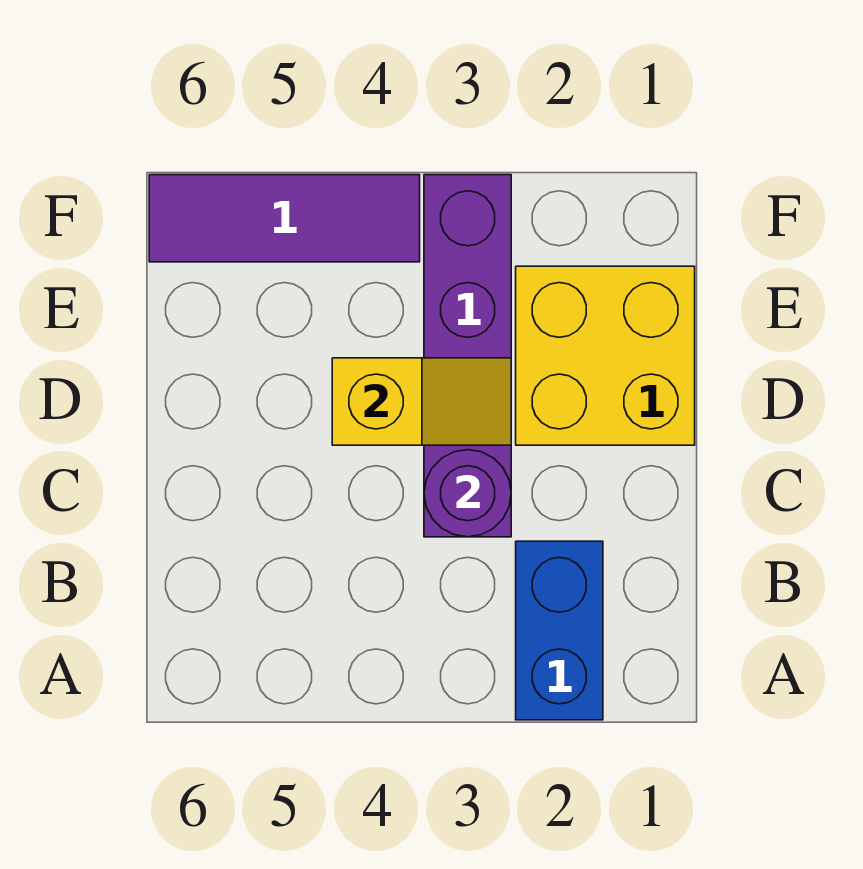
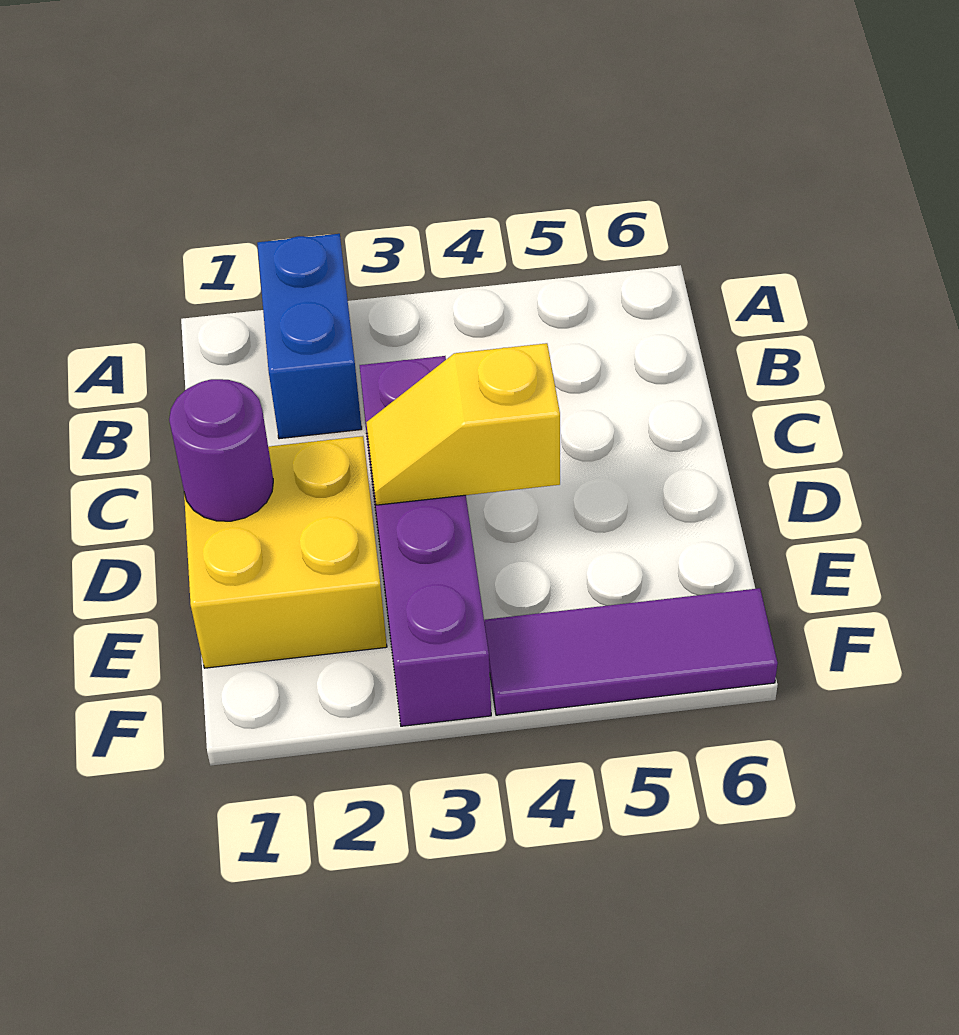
purple 1x1 round brick [424,450,511,537] -> purple 1x1 round brick moved to [169,379,273,521]

